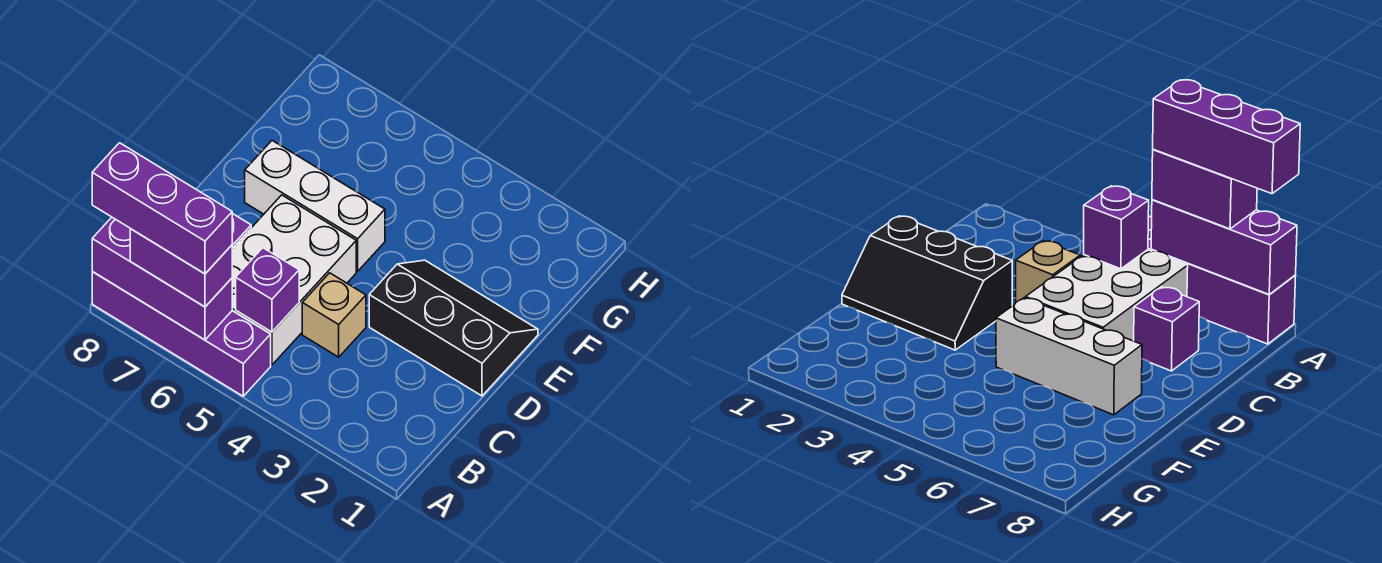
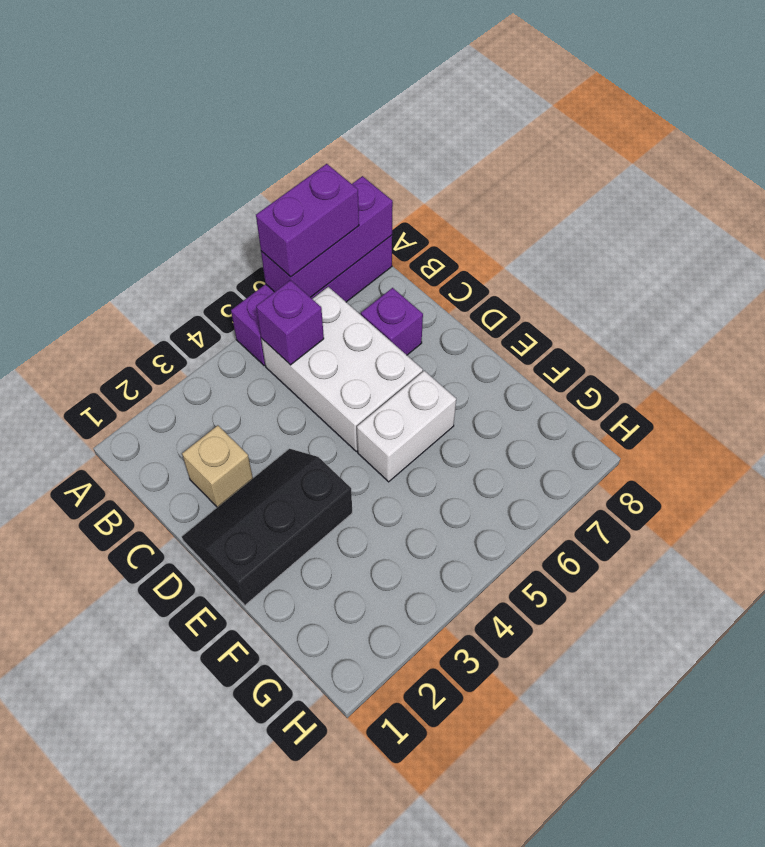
purple 1x3 brick [92,143,232,274] -> none
tan 1x1 brick [302,273,366,357] -> tan 1x1 brick moved to [182,425,253,507]
black 2x3 slope [369,260,538,396] -> black 2x3 slope turned to [182,449,352,605]
white 1x3 brick [245,141,385,271] -> white 1x2 brick [357,371,456,482]

